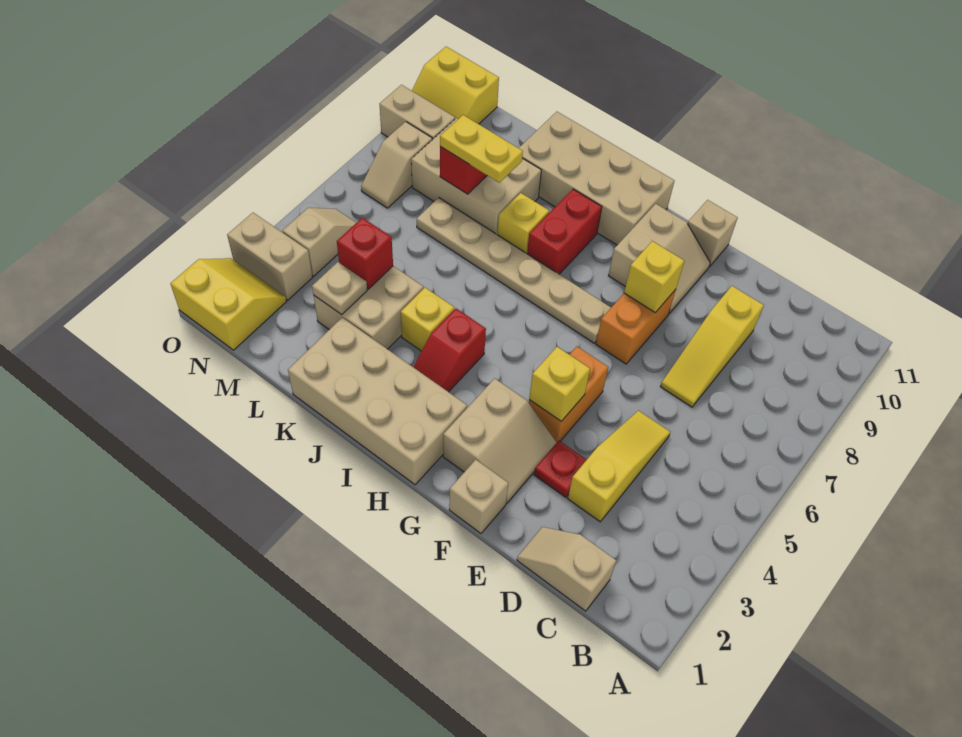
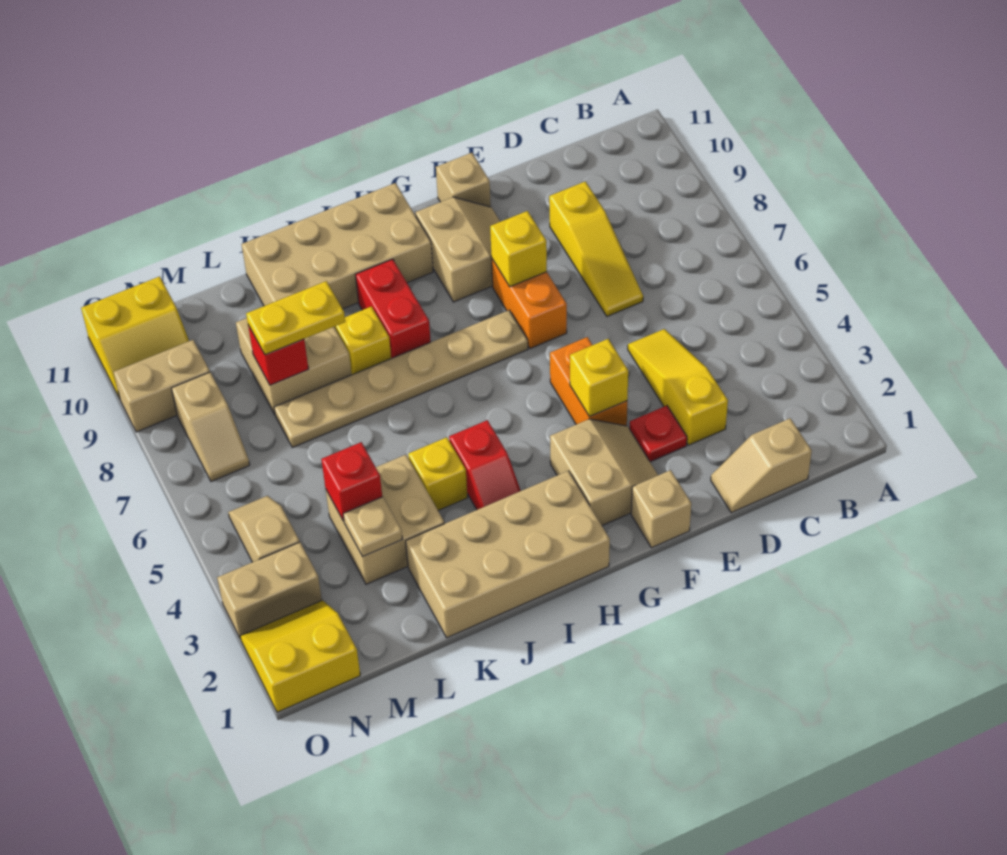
tan 2x3 brick [411,118,541,234] -> tan 2x2 brick [236,318,352,414]

